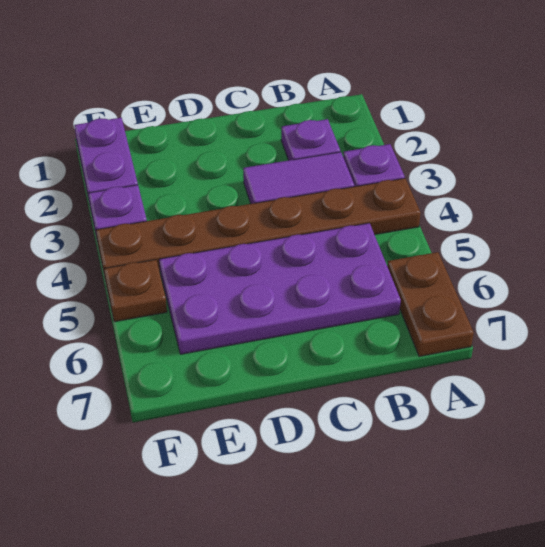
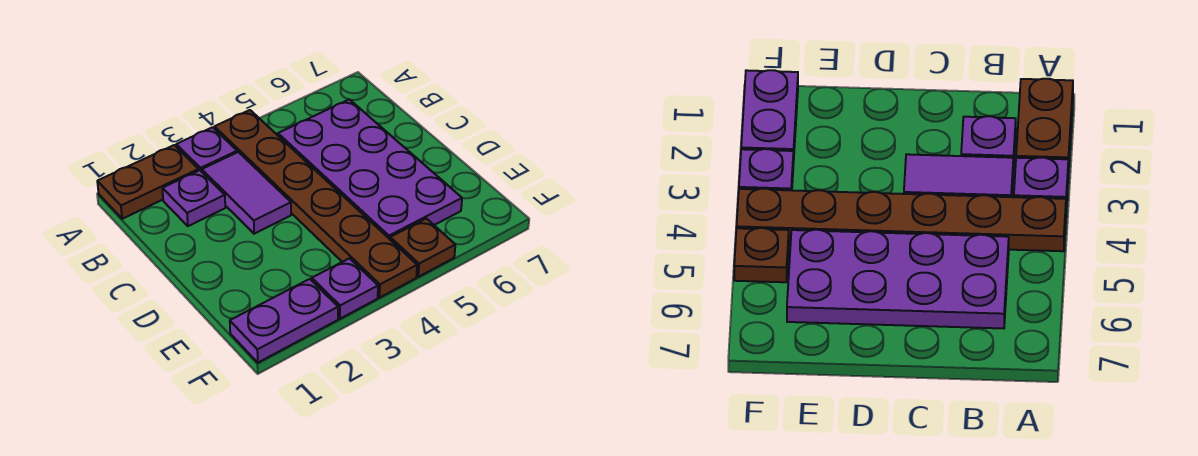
brown 1x2 plate [387,252,474,357] -> brown 1x2 plate moved to [97,145,199,219]

